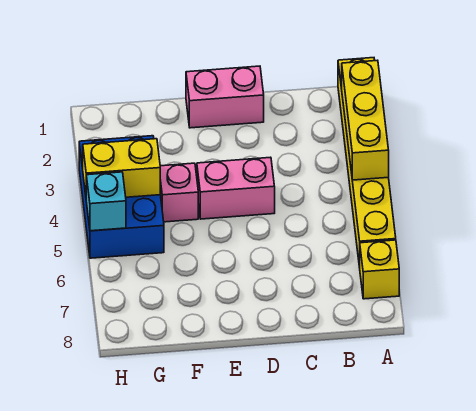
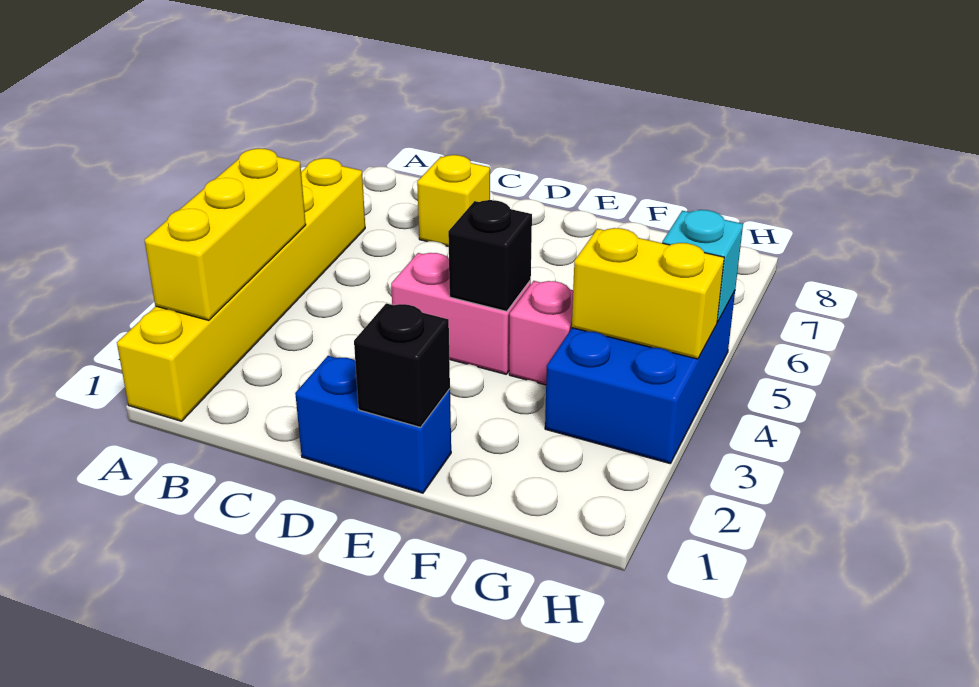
yellow 1x1 brick [360,240,399,299] -> yellow 1x1 brick moved to [417,155,490,247]
pink 1x2 brick [186,66,264,128] -> blue 1x2 brick [295,356,451,493]
none -> black 1x1 brick [354,303,450,427]
none -> black 1x1 brick [448,200,532,311]

